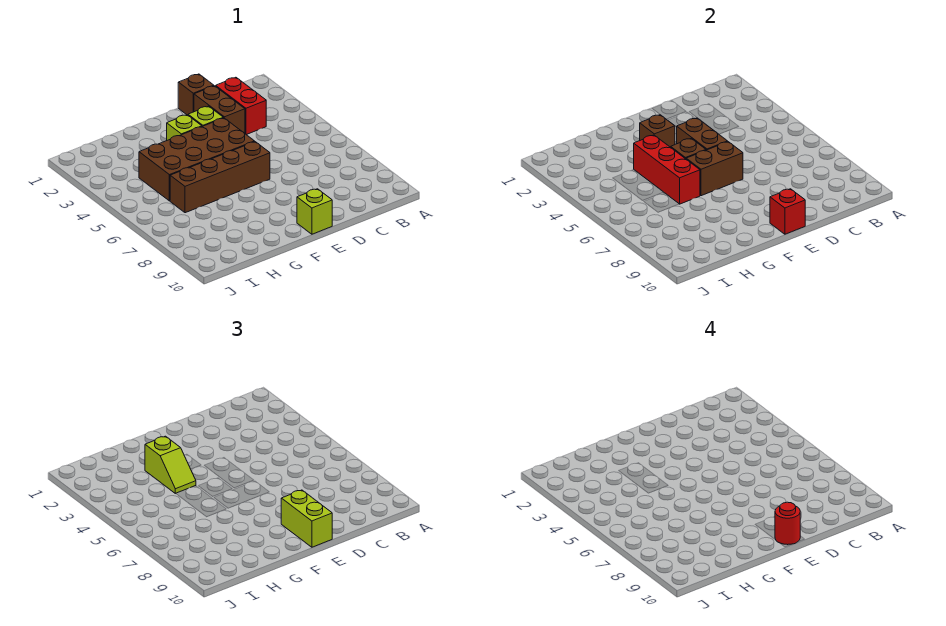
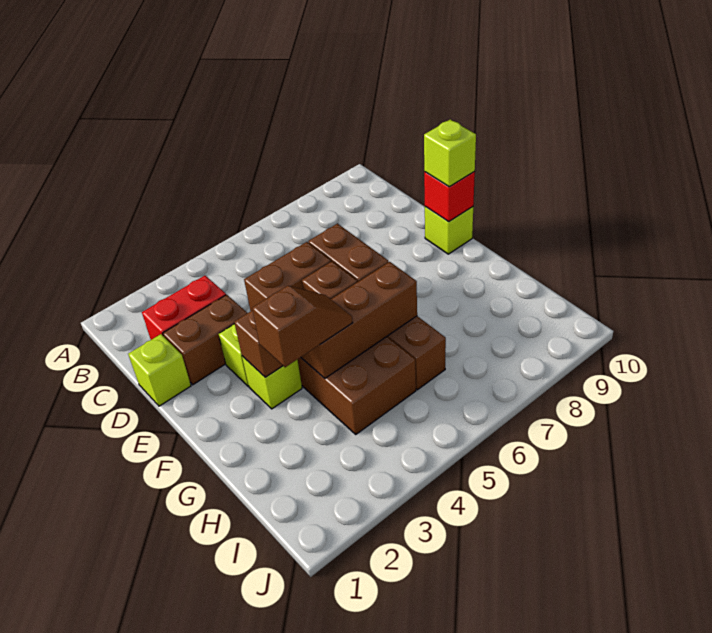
brown 1x1 brick [178,74,214,115] -> lime 1x1 brick [128,334,191,406]
lime 1x2 brick [281,490,332,547] -> lime 1x1 brick [424,120,476,187]
red 1x1 round brick [775,502,800,545] -> none
lime 1x2 slope [145,436,196,494] -> brown 1x2 slope [252,286,353,367]
red 1x3 brick [634,135,700,204] -> brown 1x3 brick [301,262,417,378]

